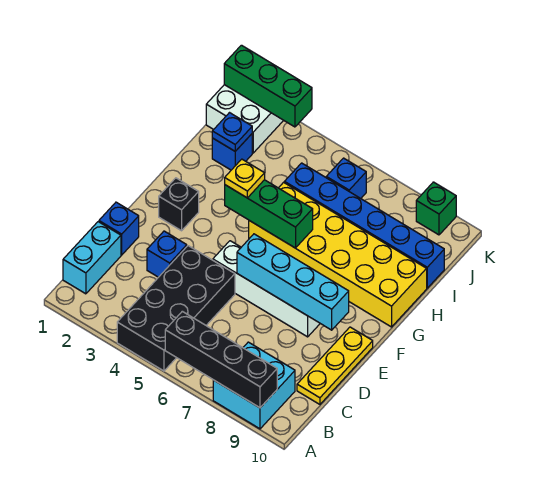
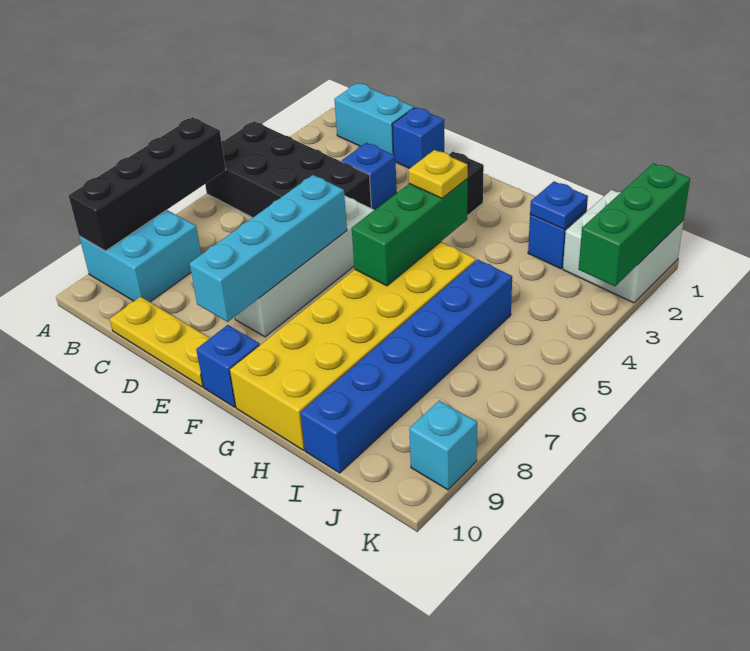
blue 1x1 brick [326,158,366,198] -> blue 1x1 brick moved to [196,325,260,407]
green 1x1 brick [416,182,456,235] -> cyan 1x1 brick [409,401,477,490]

